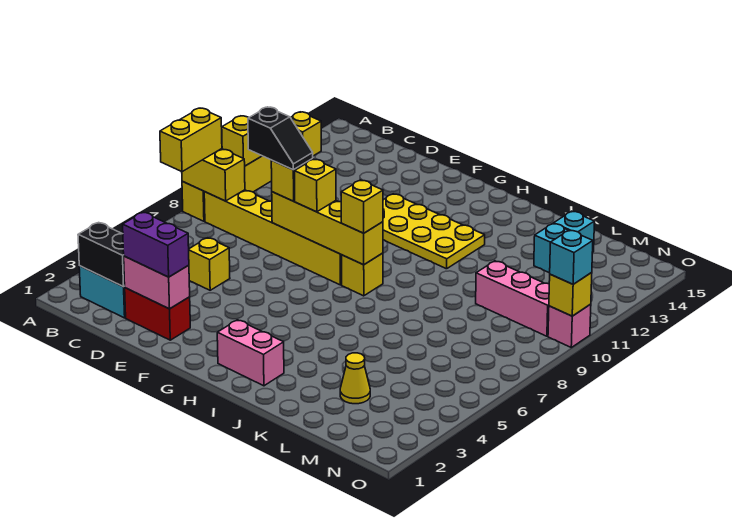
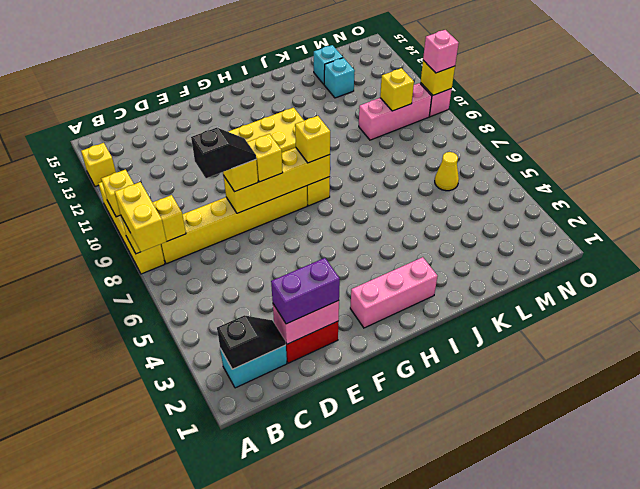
black 1x2 brick [78,223,125,287] -> black 1x2 slope [217,315,286,369]
yellow 1x1 brick [189,238,230,290] -> yellow 1x1 brick moved to [380,68,414,111]
pink 1x2 brick [217,320,284,386] -> pink 1x3 brick [350,257,438,328]
yellow 1x1 cone [340,353,370,404] -> yellow 1x1 cone moved to [435,152,459,191]
cyan 1x1 brick [550,230,593,284] -> pink 1x1 brick [423,30,459,73]

